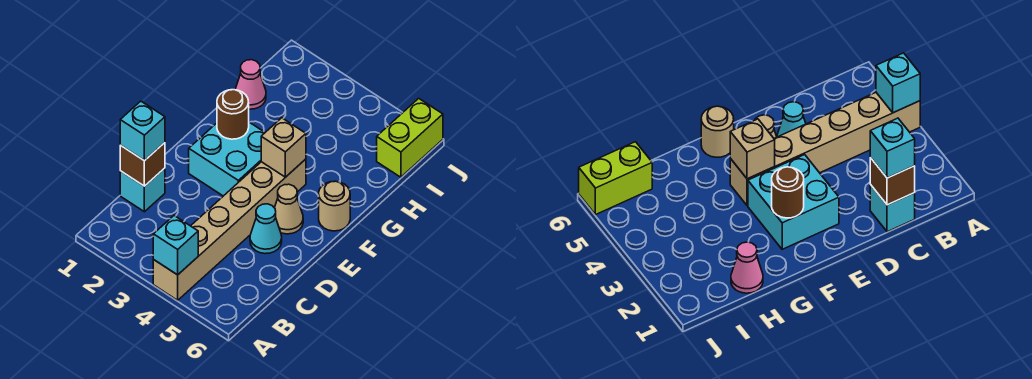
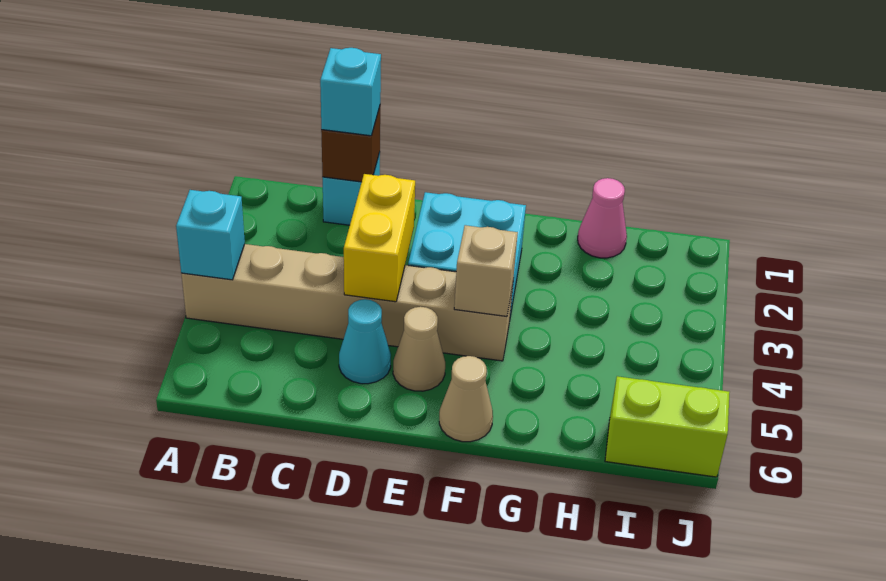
none -> yellow 1x2 brick [344,174,415,302]
brown 1x1 round brick [217,90,249,139] -> none
tan 1x1 round brick [319,181,350,231] -> tan 1x1 cone [439,356,493,442]

